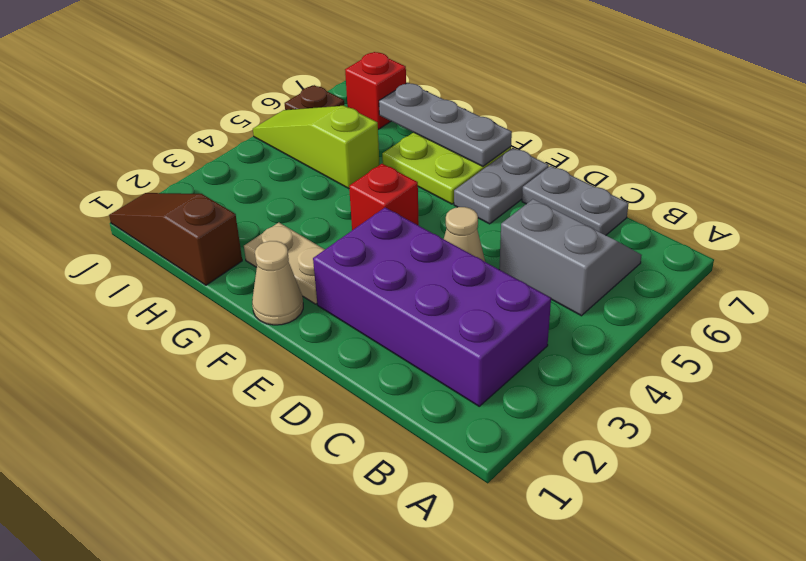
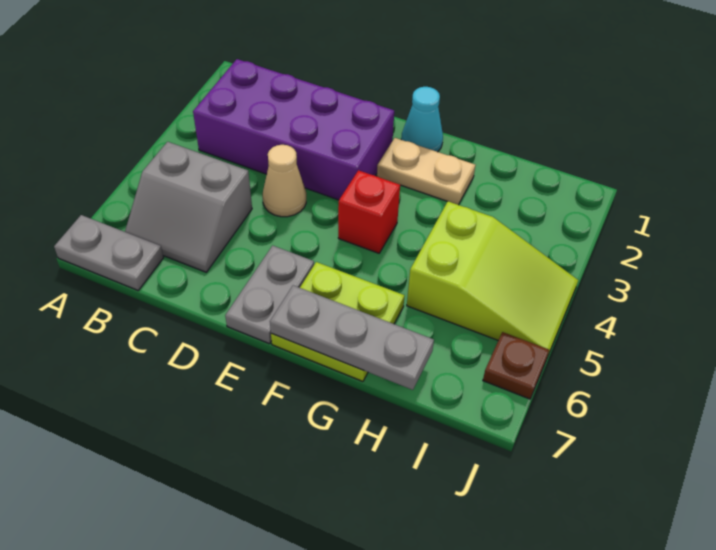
grey 1x2 plate [522,166,629,235] -> grey 1x2 plate moved to [54,215,163,290]
tan 1x1 cone [252,241,303,325] -> cyan 1x1 cone [401,87,443,152]
brown 1x3 slope [109,193,242,285] -> none
lime 1x3 slope [253,106,380,189] -> lime 2x3 slope [407,201,578,354]
red 1x1 brick [345,52,406,129] -> none

